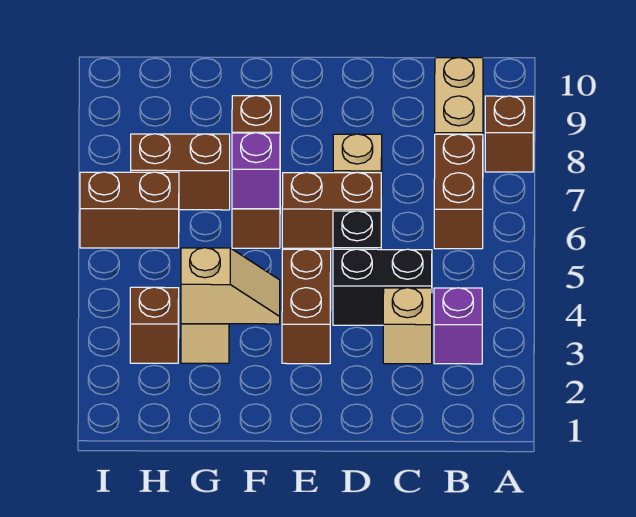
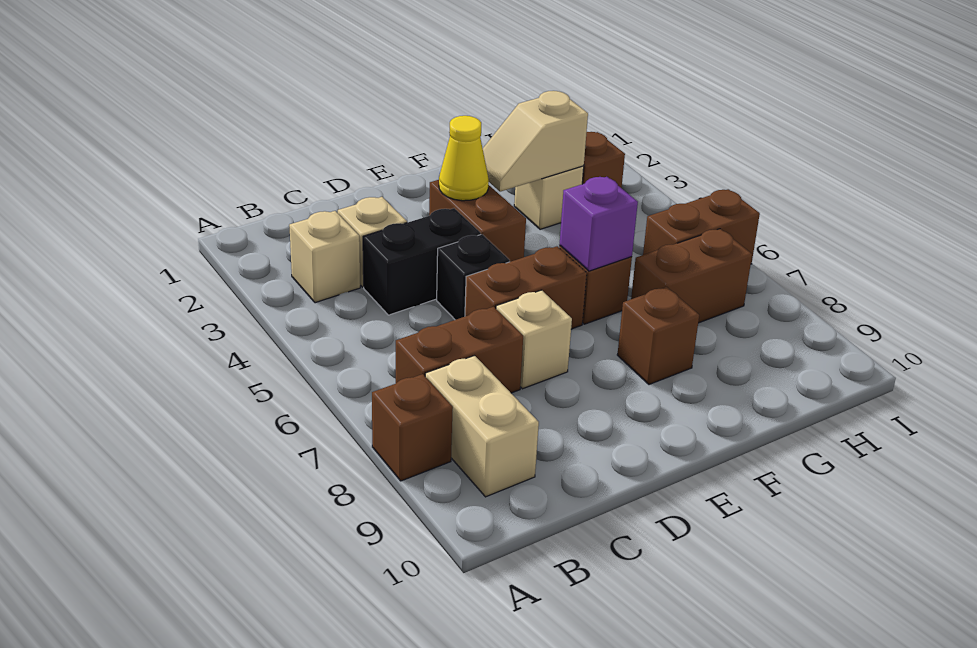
purple 1x1 brick [434,288,482,364] -> tan 1x1 brick [289,211,360,303]
brown 1x2 brick [434,134,483,249] -> brown 1x2 brick turned to [396,307,523,393]
none -> yellow 1x1 cone [439,116,489,201]

